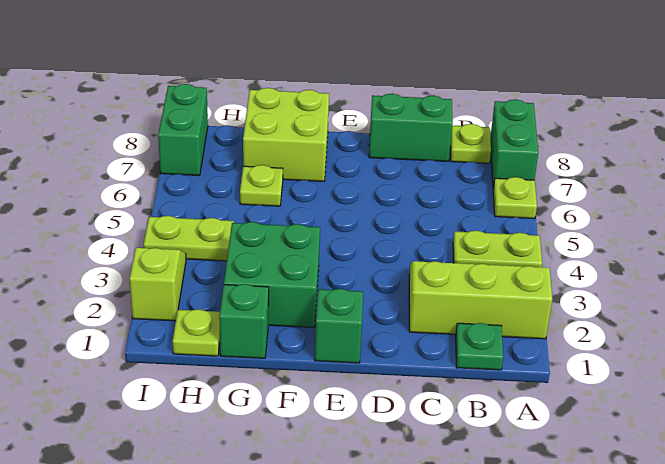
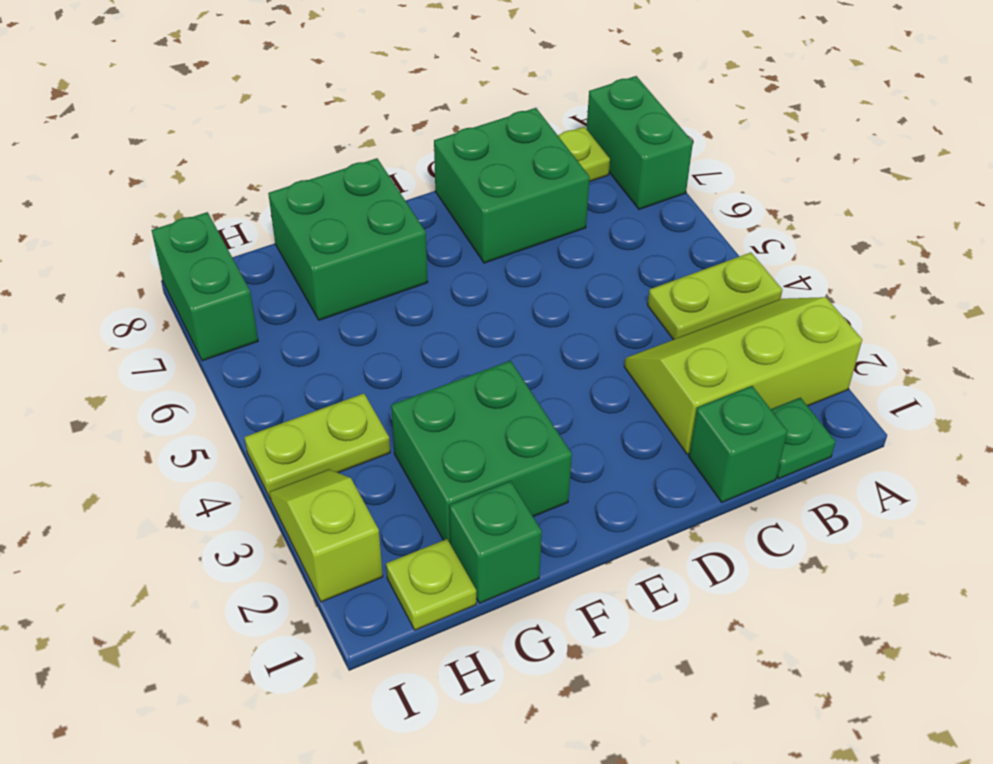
lime 1x1 plate [493,177,537,219] -> none
green 1x2 brick [369,94,453,161] -> green 2x2 brick [434,108,590,263]
green 1x1 brick [315,289,363,363] -> green 1x1 brick moved to [689,386,787,502]
lime 2x2 brick [243,88,329,181] -> green 2x2 brick [268,158,428,320]
lime 1x1 plate [240,165,283,206] -> none

